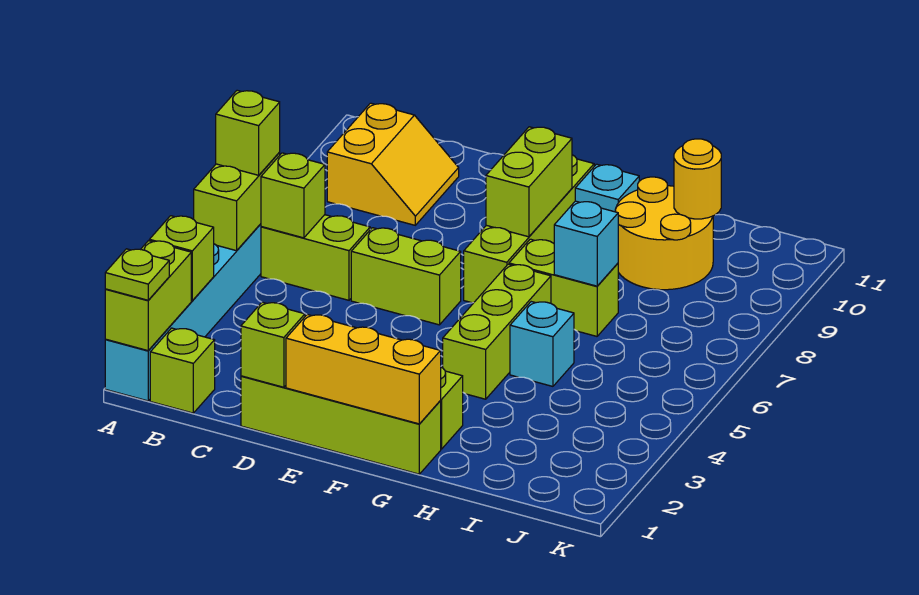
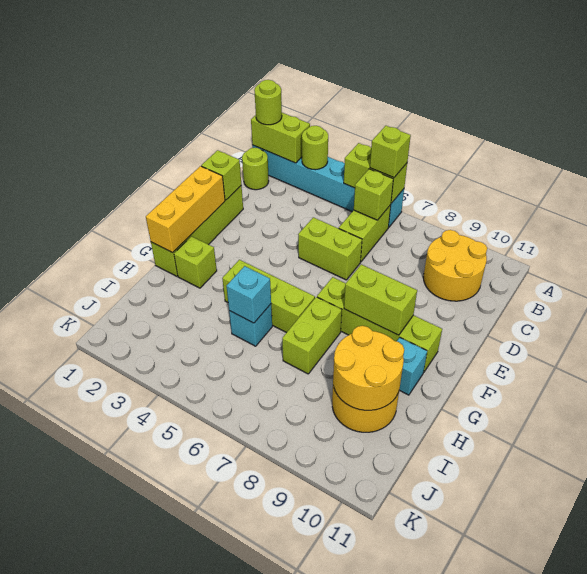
lime 1x1 plate [105,249,169,300] -> lime 1x1 round brick [254,80,282,125]
lime 1x1 brick [149,216,214,301] -> lime 1x1 round brick [302,126,328,170]
lime 1x1 brick [150,328,215,413] -> lime 1x1 round brick [242,148,269,190]
yellow 2x2 slope [327,103,459,225] -> yellow 2x2 round brick [423,230,487,301]
lime 1x2 brick [351,228,461,325] -> lime 1x2 brick turned to [298,217,362,280]
cyan 1x1 brick [554,201,618,286] -> cyan 1x1 brick moved to [227,266,271,323]
yellow 1x1 round brick [674,139,721,219] -> yellow 2x2 round brick [333,326,404,410]

